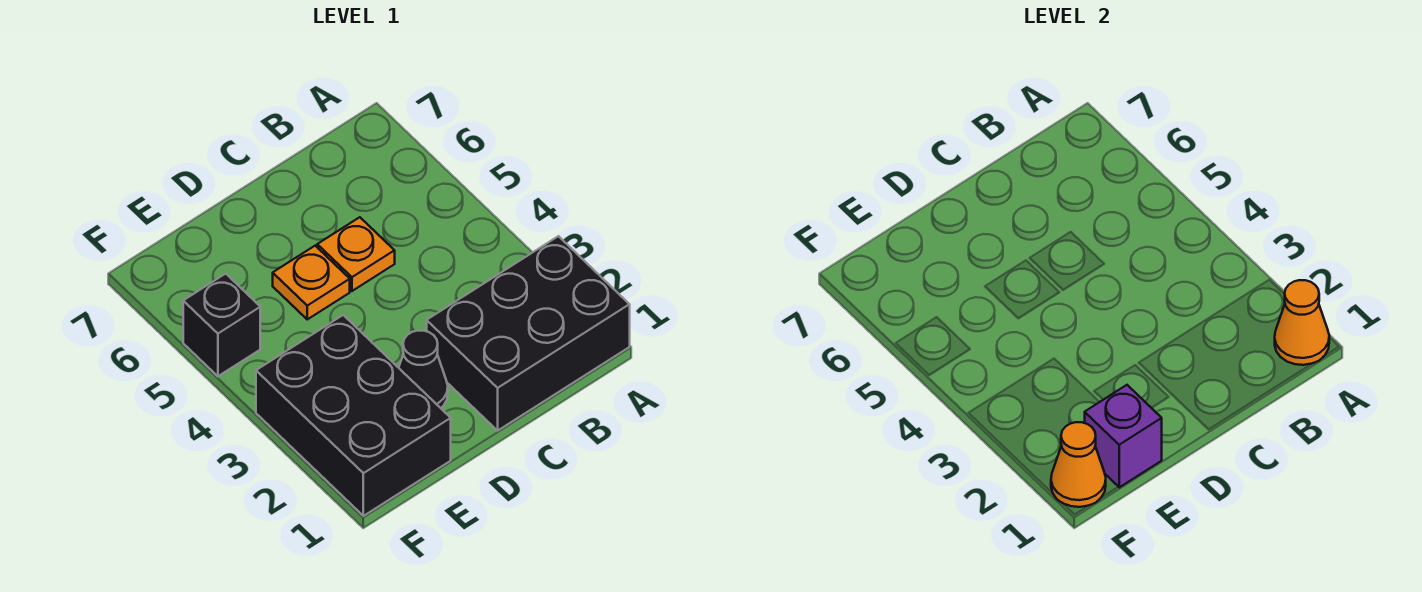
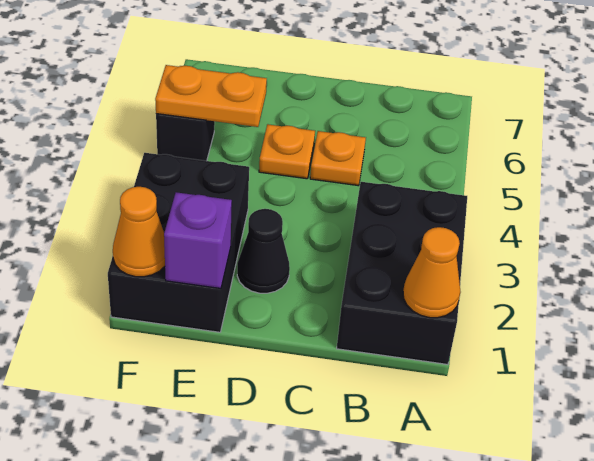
black 2x3 brick [427,236,630,431] -> black 2x3 brick turned to [337,182,467,365]
none -> orange 1x2 plate [155,65,267,127]

